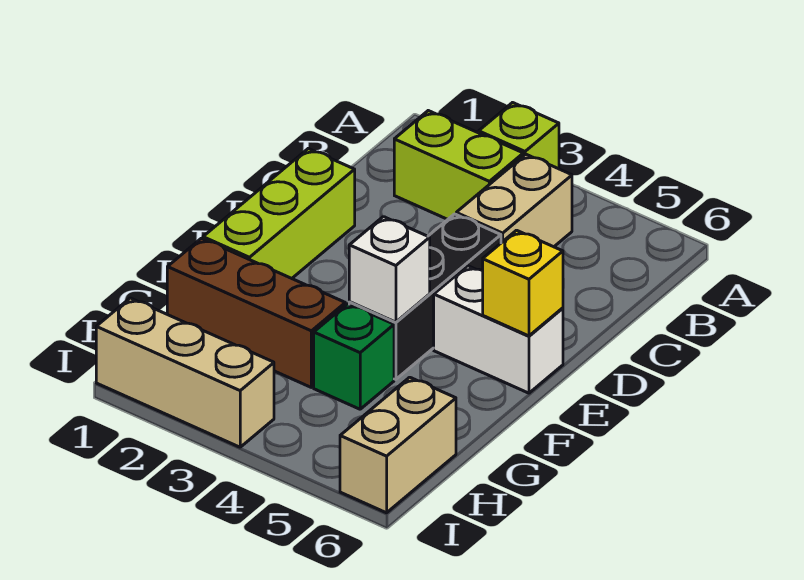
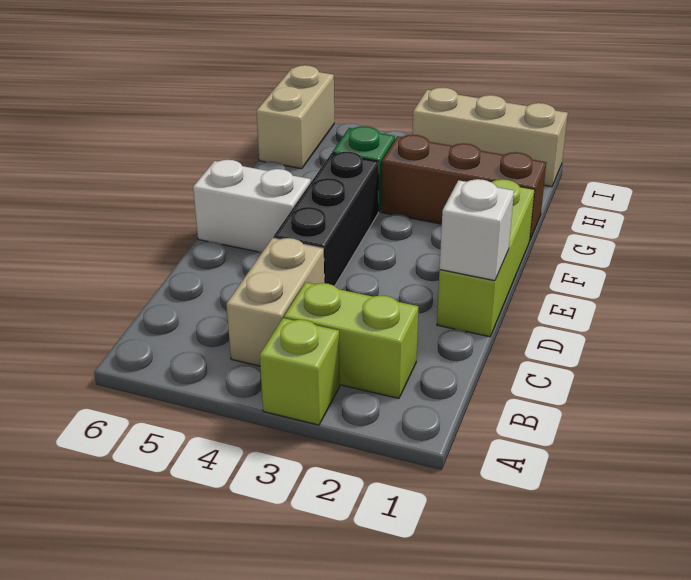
yellow 1x1 brick [483,230,563,336] -> none
white 1x1 brick [349,217,430,322] -> white 1x1 brick moved to [440,179,514,281]

